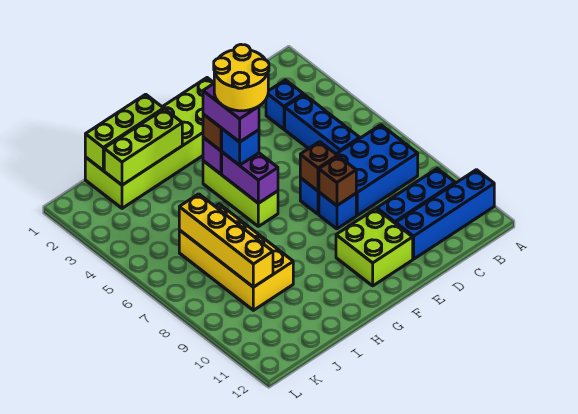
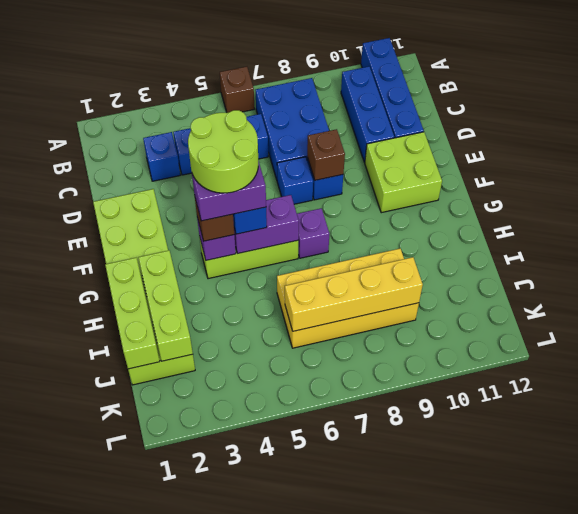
brown 1x1 brick [300,142,338,191] -> brown 1x1 brick moved to [220,67,254,113]
yellow 2x2 round brick [214,44,269,111] -> lime 2x2 round brick [188,110,258,193]
none -> purple 1x1 brick [297,208,329,258]

